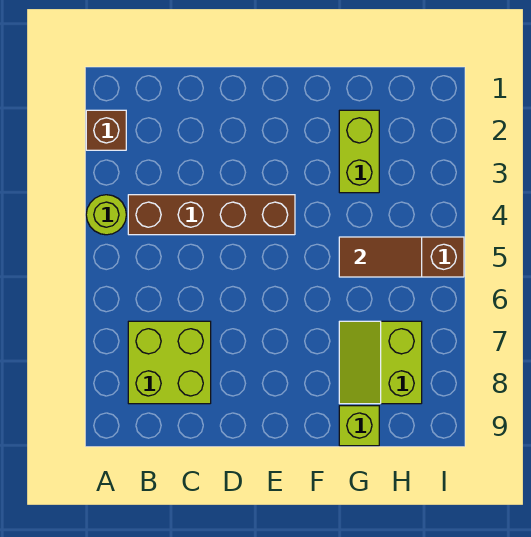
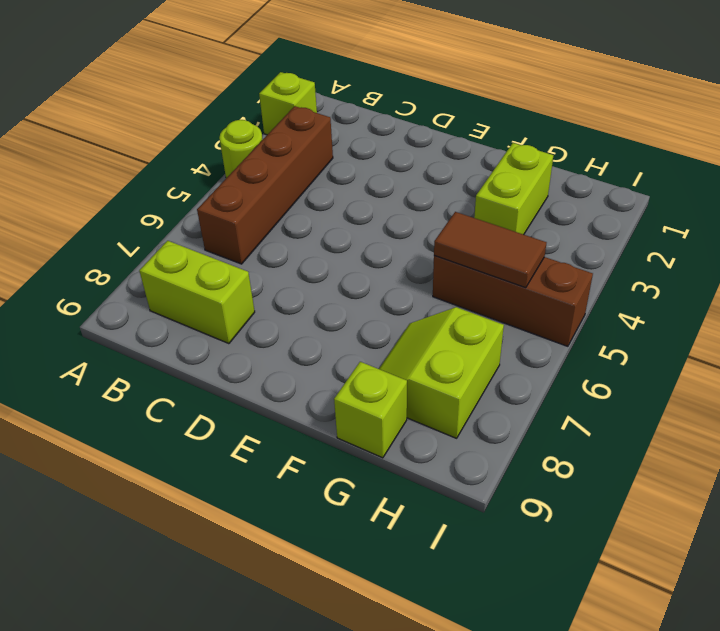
brown 1x1 brick [86,110,126,150] -> lime 1x1 brick [259,72,317,135]
brown 1x4 brick [128,195,295,235] -> brown 1x4 brick turned to [197,106,333,264]
lime 2x2 brick [128,321,211,404] -> lime 1x2 brick [139,241,255,344]

